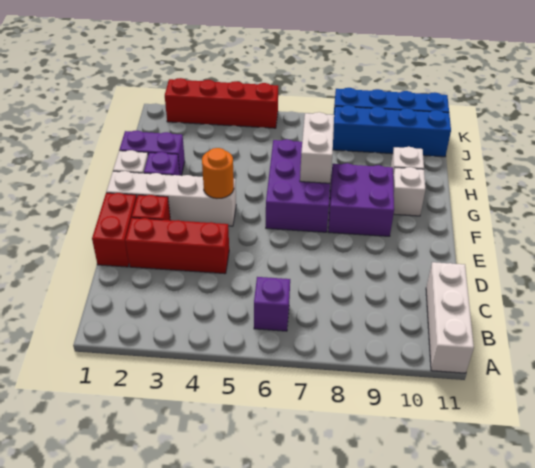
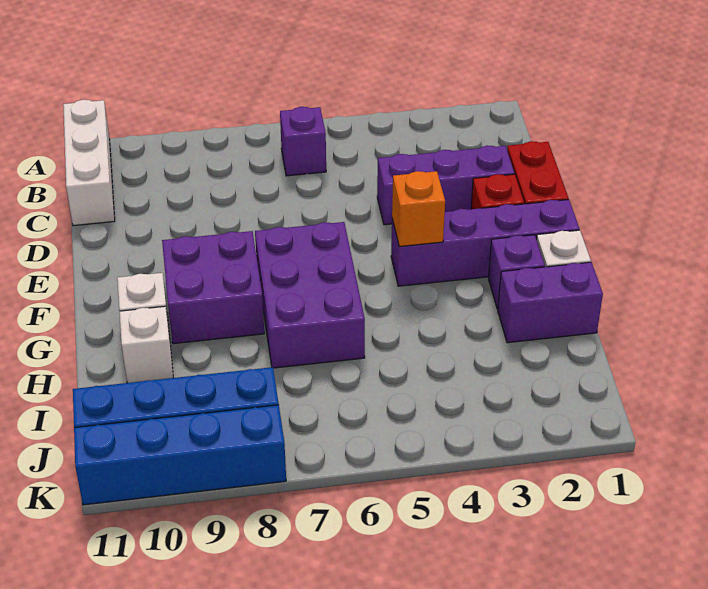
red 1x3 brick [125,218,229,274] -> purple 1x3 brick [377,146,514,225]
white 1x4 brick [106,171,236,226] -> purple 1x4 brick [391,200,580,286]
orange 1x1 round brick [202,148,234,199] -> orange 1x1 brick [392,171,445,247]
white 1x2 brick [300,112,334,183] -> none
red 1x4 brick [165,78,278,128] -> none

